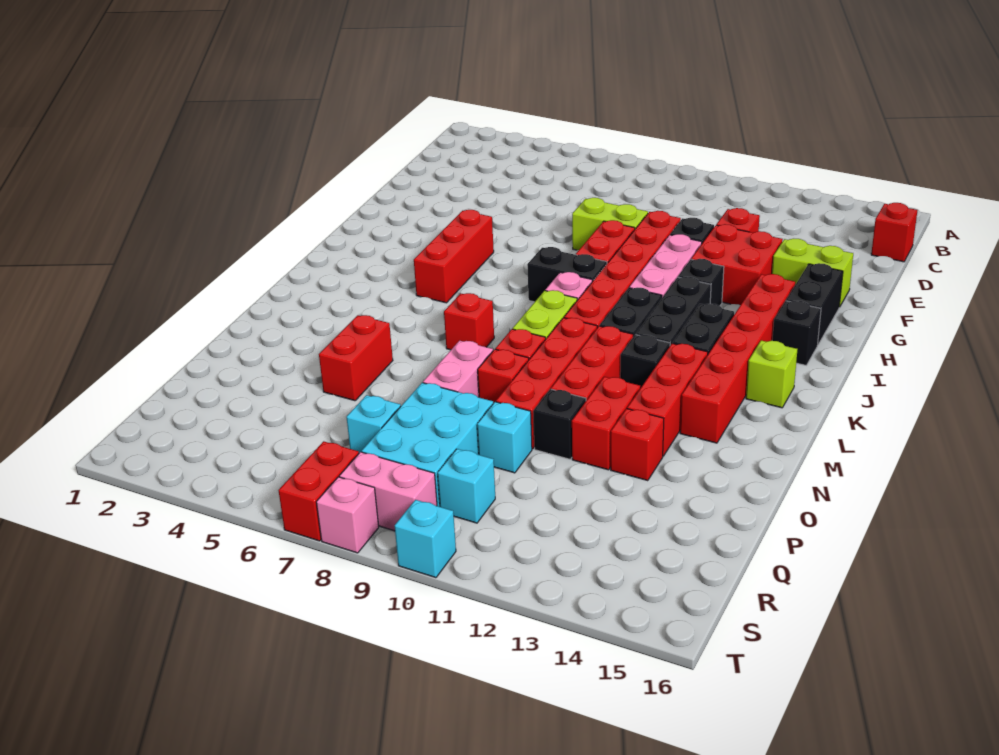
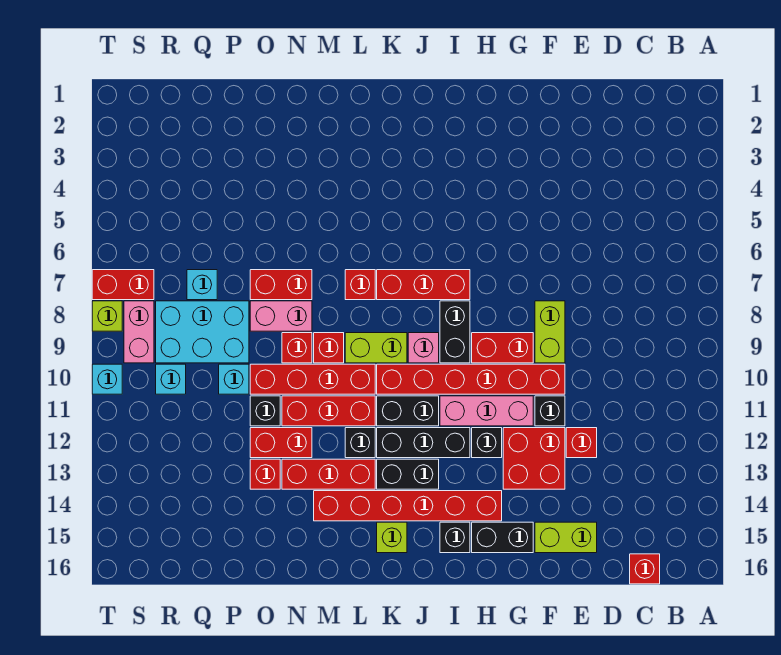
lime 1x2 brick [772,239,853,307] -> lime 1x2 brick turned to [535,522,597,553]
red 1x3 brick [414,210,494,303] -> red 1x3 brick moved to [377,270,470,300]
red 1x2 brick [319,315,393,401] -> red 1x2 brick moved to [250,270,312,300]
pink 1x1 brick [316,477,379,553] -> lime 1x1 brick [92,301,122,331]

